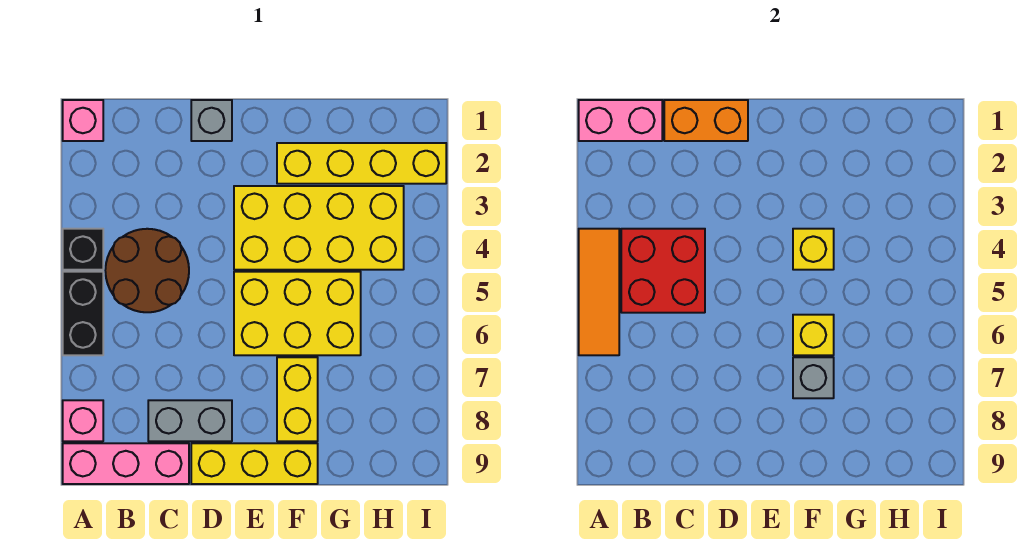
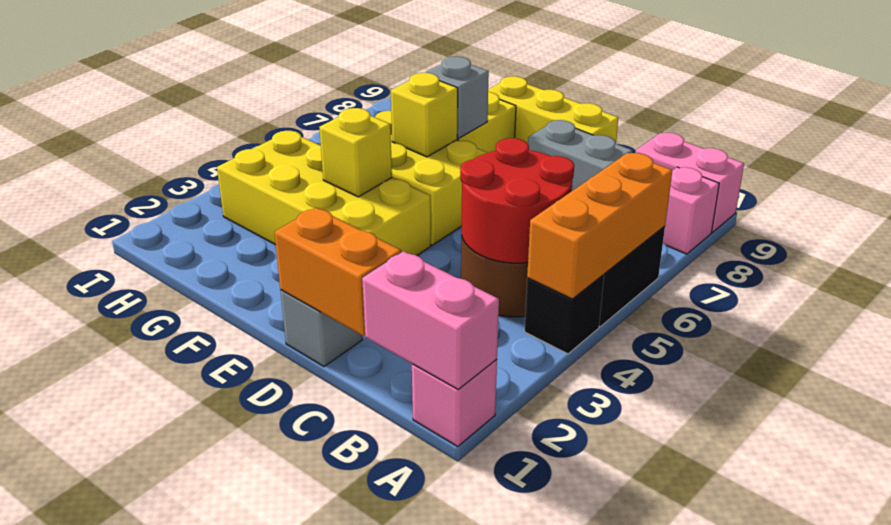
orange 1x3 tile [579,229,619,355] -> orange 1x3 brick [527,153,672,299]
pink 1x3 brick [63,443,189,484] -> pink 1x2 brick [636,133,744,232]
red 2x2 brick [621,229,705,313] -> red 2x2 round brick [460,138,574,263]
yellow 1x4 brick [277,143,446,184] -> none

